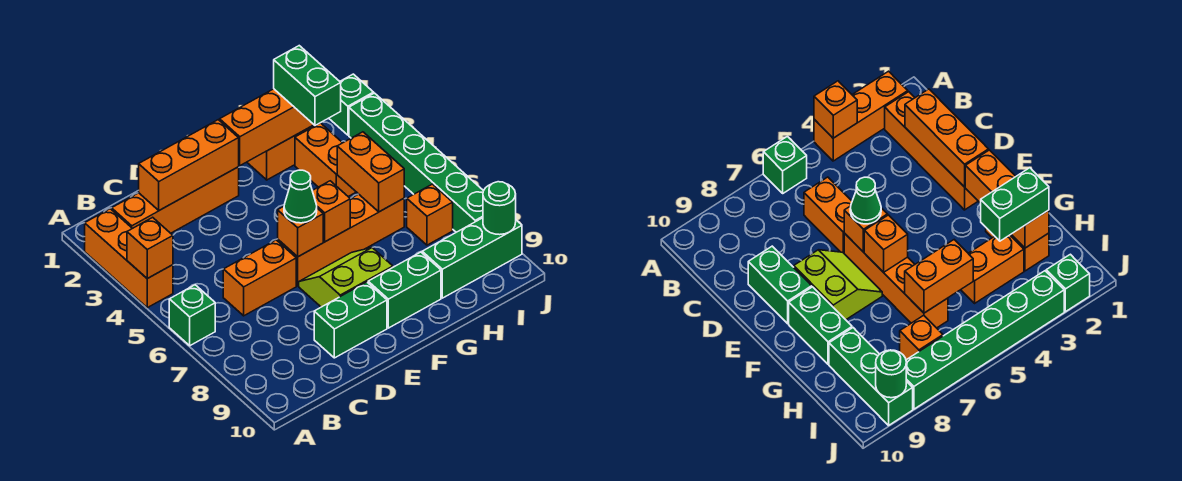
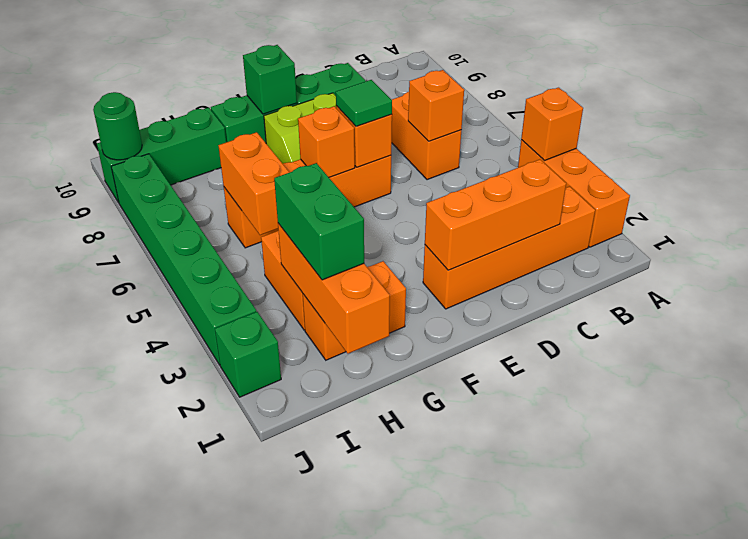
green 1x1 brick [169,285,215,346] -> green 1x1 brick moved to [243,45,297,114]
orange 1x2 brick [223,240,296,316] -> orange 1x2 brick turned to [392,92,461,180]
green 1x1 cone [284,170,317,223] -> green 1x1 tile [336,80,392,126]
orange 1x3 brick [220,89,314,166] -> orange 1x3 brick turned to [278,223,390,354]
orange 1x1 brick [407,184,453,245] -> orange 1x1 brick moved to [408,70,464,141]

